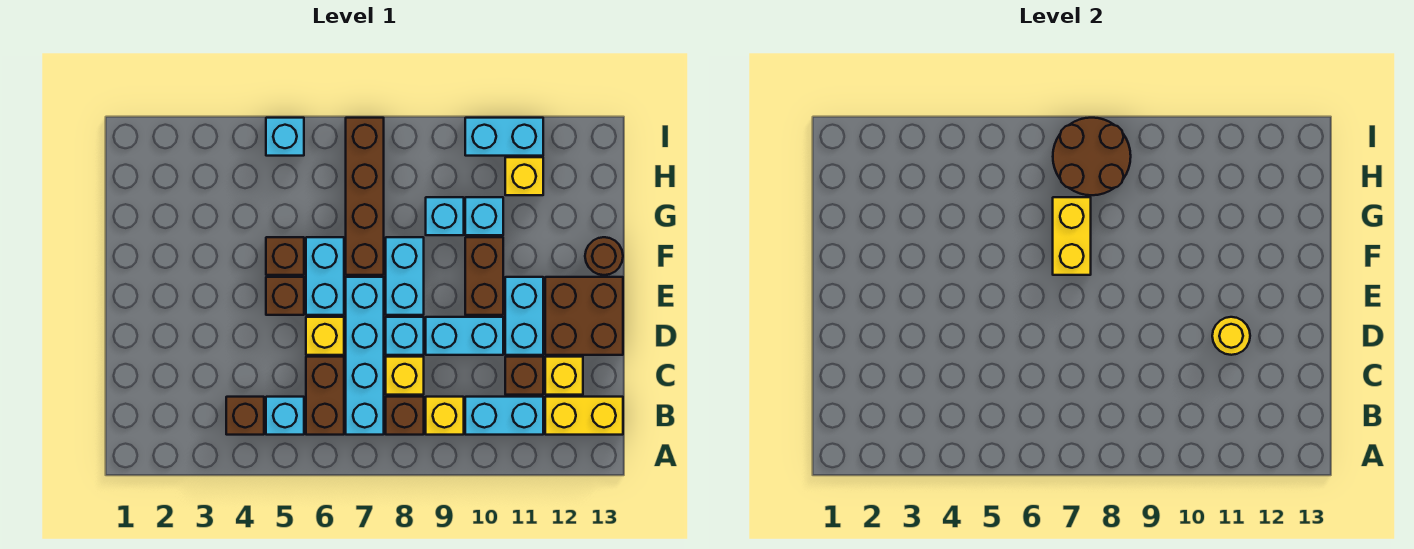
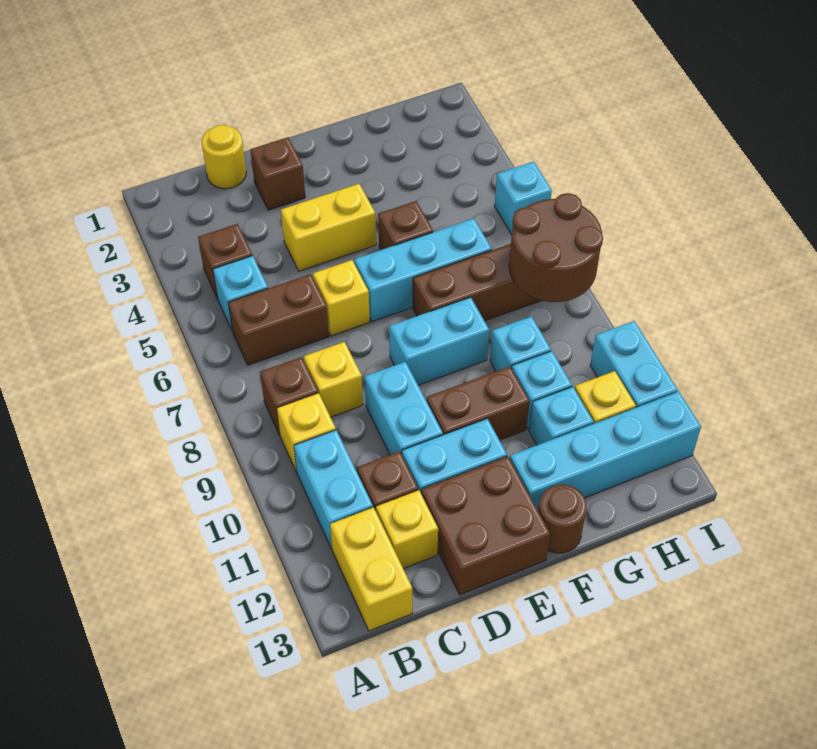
cyan 1x4 brick [346,277,384,435] -> cyan 1x4 brick moved to [510,391,701,510]
cyan 1x1 brick [386,317,424,355] -> cyan 1x1 brick moved to [529,387,593,445]
yellow 1x1 round brick [1212,317,1250,355] -> yellow 1x1 round brick moved to [202,125,246,189]
brown 1x1 brick [266,277,304,315] -> brown 1x1 brick moved to [250,137,305,210]
cyan 1x2 brick [306,237,344,315] -> cyan 1x3 brick [354,219,492,322]
yellow 1x2 brick [1053,197,1091,275] -> yellow 1x2 brick moved to [281,184,376,271]

